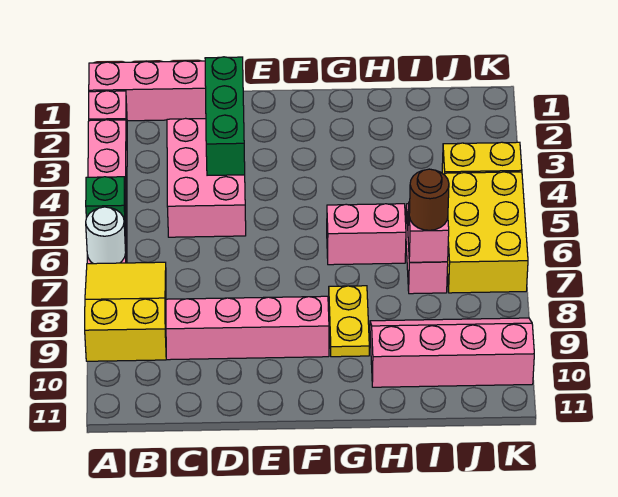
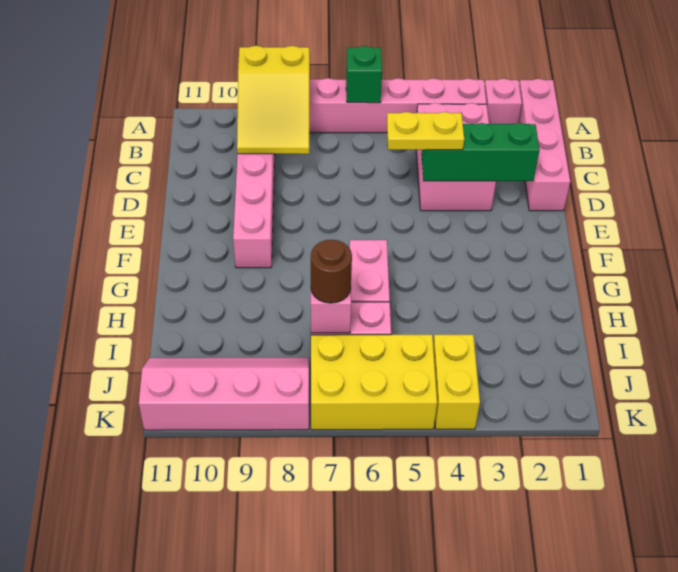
white 1x1 round brick [86,207,126,264] -> none
yellow 2x3 slope [85,262,166,361] -> yellow 2x3 slope turned to [237,46,310,154]
pink 2x3 brick [167,118,246,237] -> pink 2x3 brick turned to [416,103,496,211]
yellow 1x2 plate [329,286,369,357] -> yellow 1x2 plate moved to [387,112,464,150]
pink 2x4 slope [370,318,534,387] -> pink 2x4 slope turned to [139,358,309,430]

